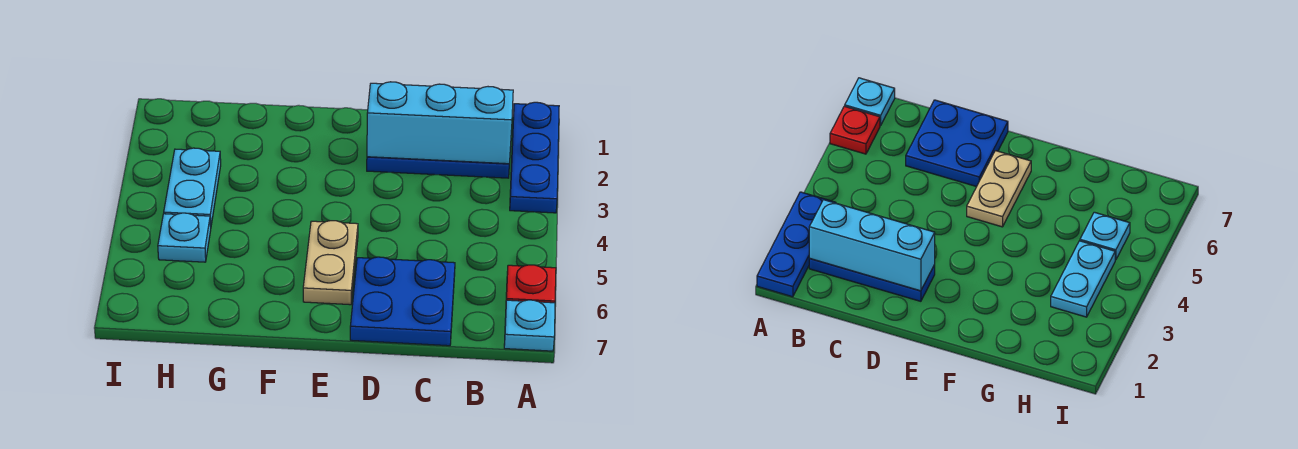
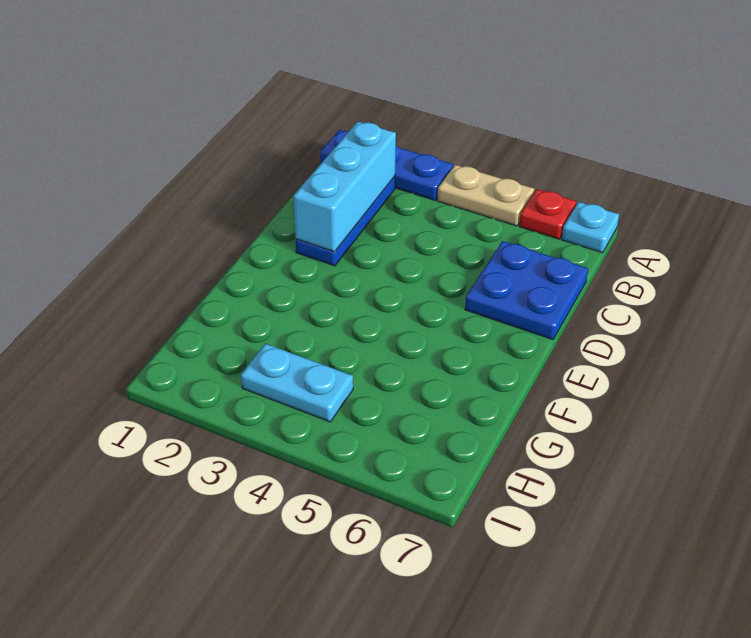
tan 1x2 plate [303,221,358,305] -> tan 1x2 plate moved to [437,165,534,226]
cyan 1x1 plate [158,213,211,262] -> none

